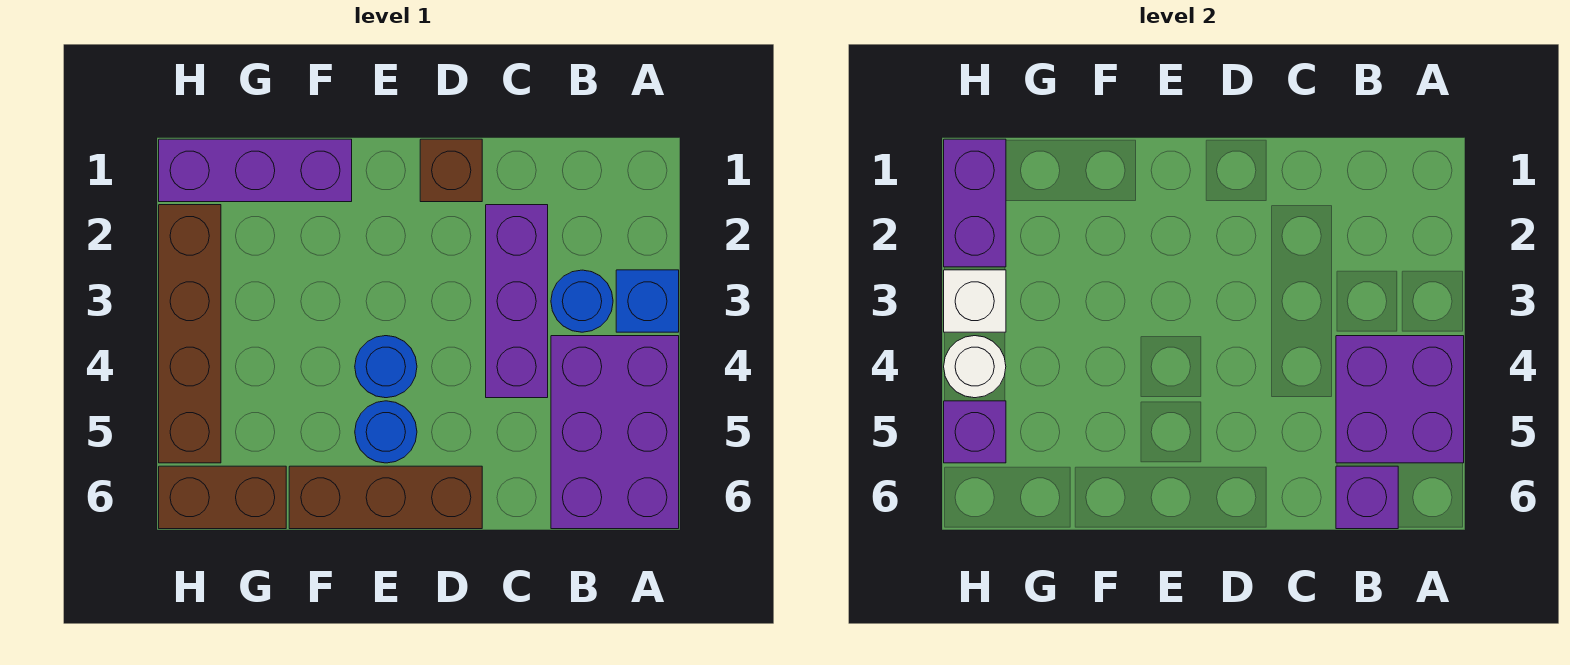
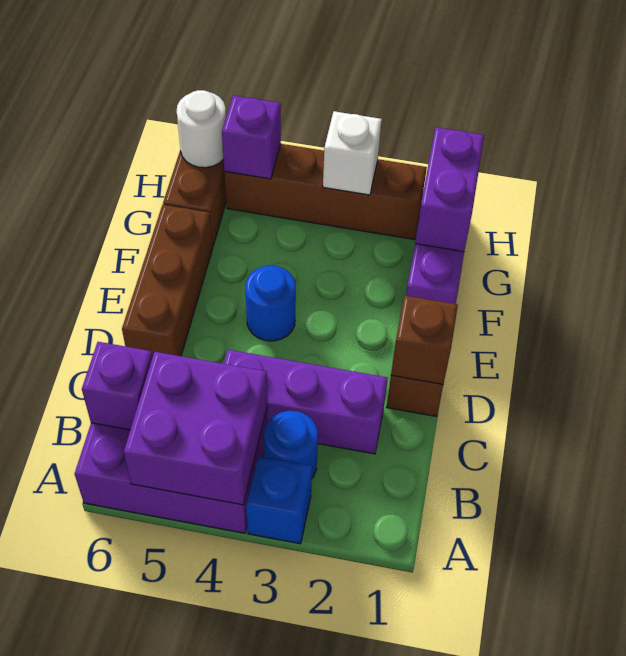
none -> brown 1x1 brick [391,295,458,384]
blue 1x1 round brick [355,401,417,463] -> none
purple 1x2 brick [944,139,1006,267] -> purple 1x2 brick turned to [415,127,484,252]
white 1x1 round brick [944,336,1006,398] -> white 1x1 round brick moved to [177,90,226,168]

